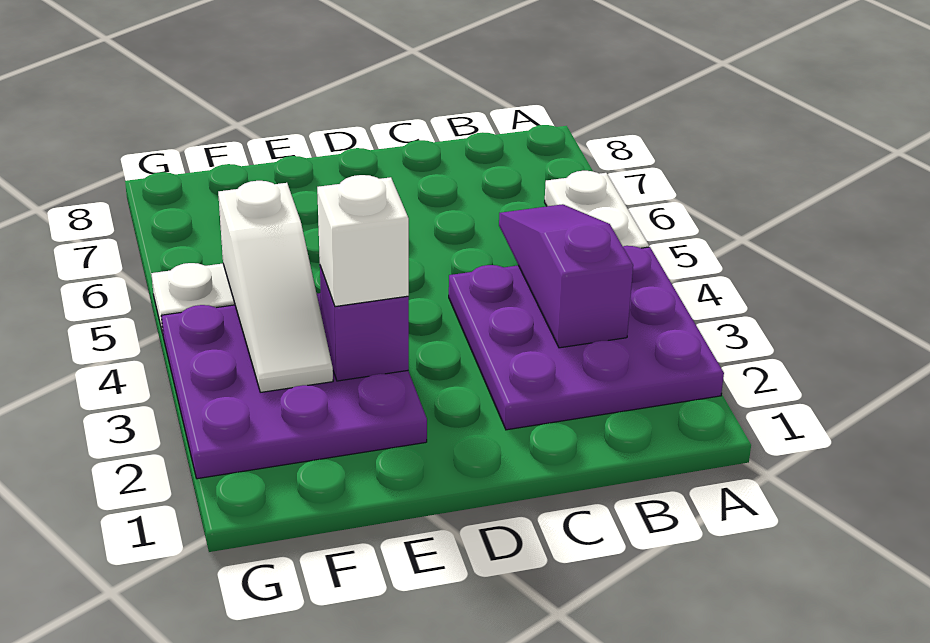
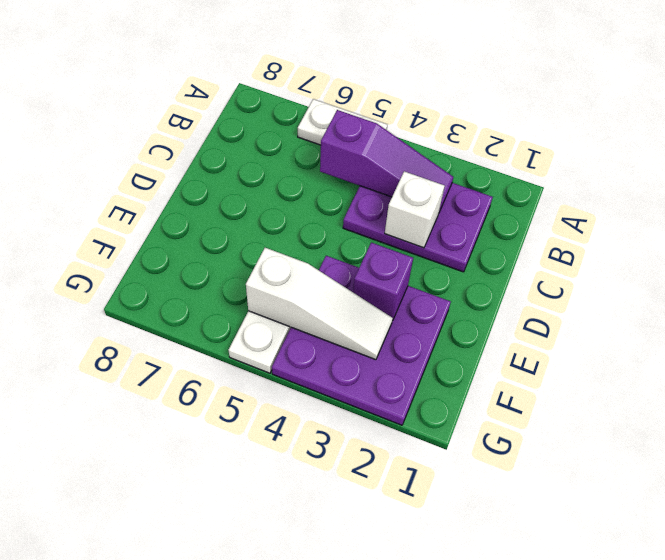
purple 3x3 plate [449,246,724,430] -> purple 2x3 plate [343,183,493,272]
purple 1x3 slope [499,204,633,348] -> purple 1x3 slope turned to [320,110,453,212]
white 1x1 brick [317,175,409,307] -> white 1x1 brick moved to [385,171,444,248]

